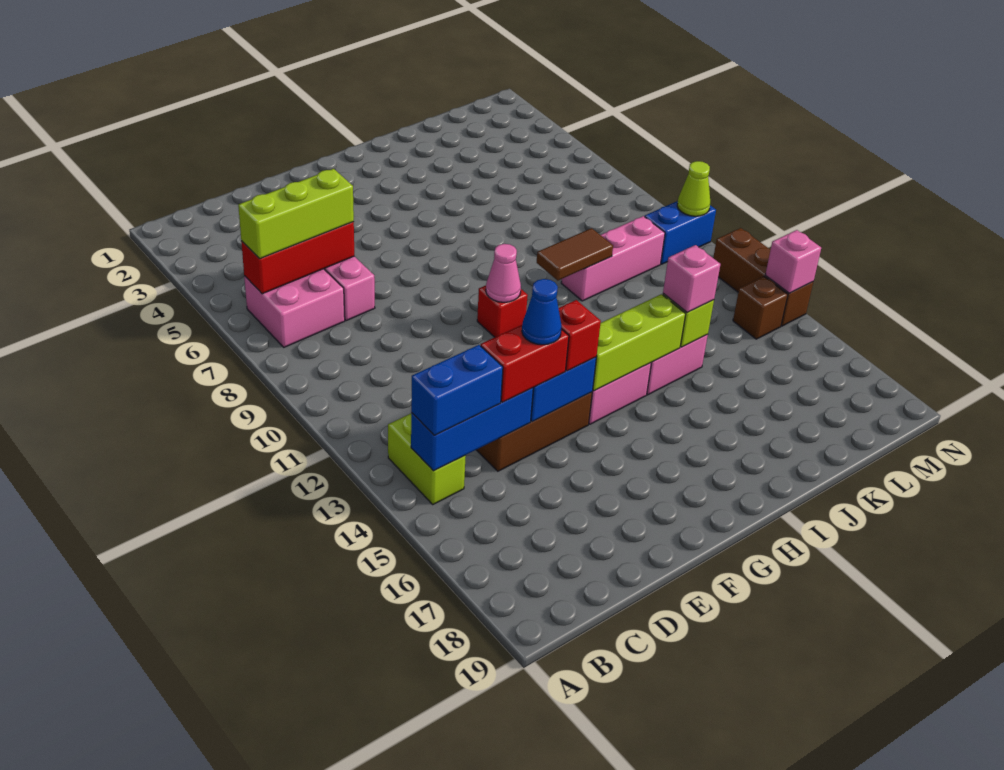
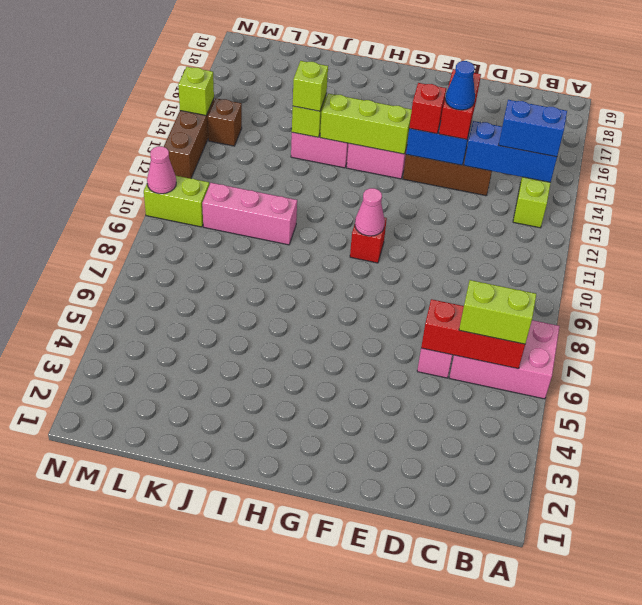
pink 2x2 brick [244,269,345,347] -> pink 2x3 brick [449,320,560,399]
lime 1x3 brick [238,169,354,259] -> lime 1x2 brick [459,280,536,344]
red 1x2 brick [481,325,569,402] -> red 1x2 brick turned to [439,69,481,139]
brown 1x2 tile [537,228,613,280] -> none
pink 1x1 brick [663,245,720,312] -> lime 1x1 brick [293,61,328,111]
blue 1x2 brick [645,201,716,264] -> lime 1x2 brick [144,176,209,227]
lime 1x1 cone [677,161,710,216] -> pink 1x1 cone [147,146,176,194]
pink 1x1 brick [765,230,821,293] -> lime 1x1 brick [178,67,214,115]

